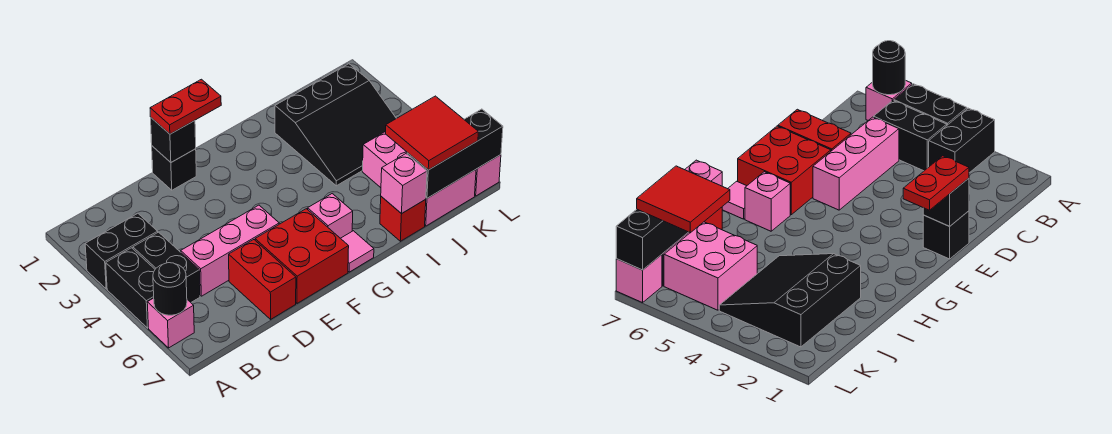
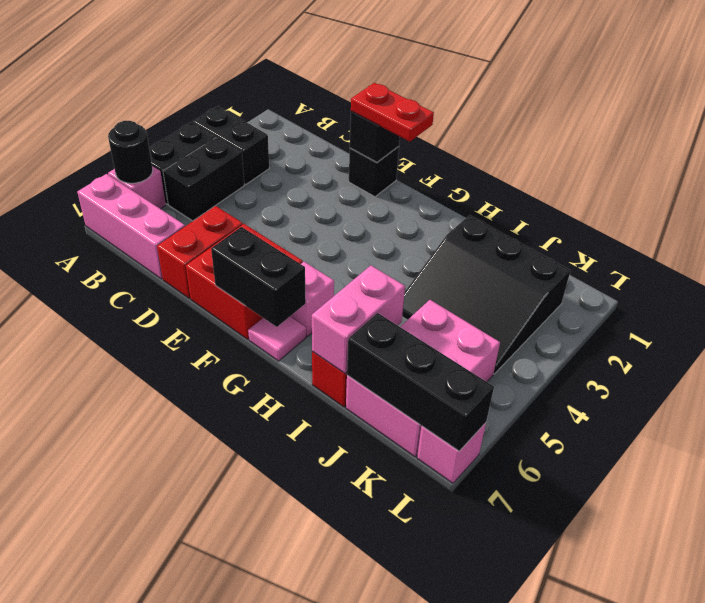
pink 1x3 brick [181,205,279,296] -> pink 1x3 brick moved to [77,174,185,279]
none -> black 1x2 brick [211,227,306,327]
pink 1x1 brick [381,154,427,214] -> pink 1x2 brick [312,266,405,374]
red 2x2 tile [386,96,478,170] -> none

